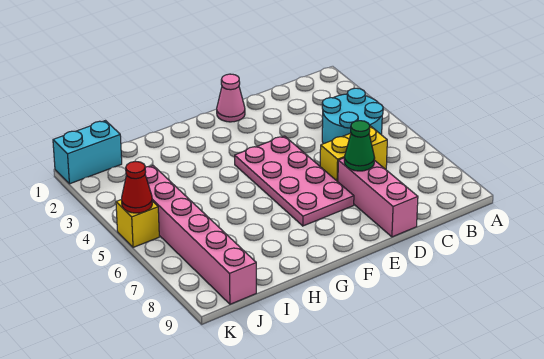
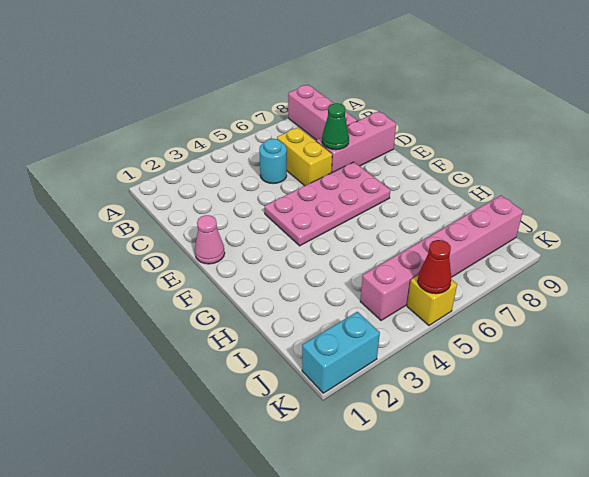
none -> pink 1x3 brick [288,85,358,140]
cyan 2x2 round brick [322,88,383,144] -> cyan 1x1 round brick [259,139,287,184]
cyan 1x2 brick [53,121,122,184] -> cyan 1x2 brick turned to [302,312,380,393]

